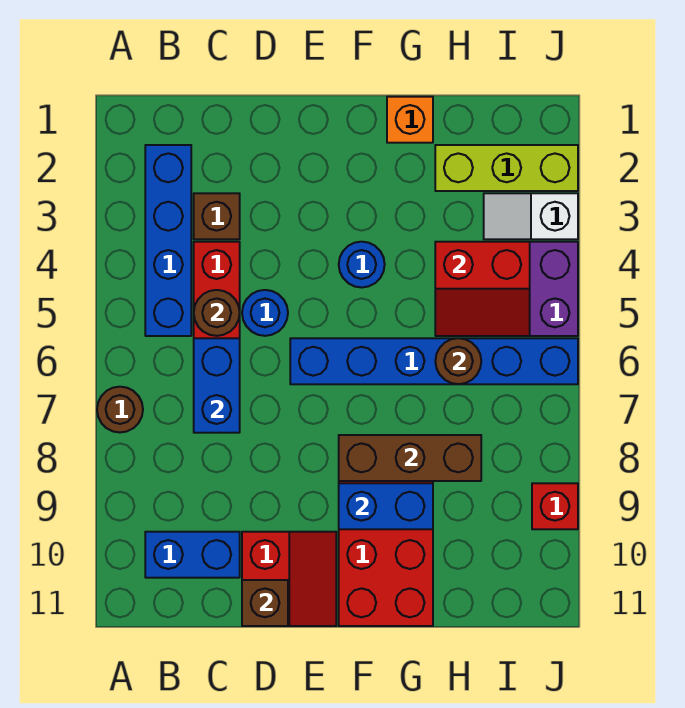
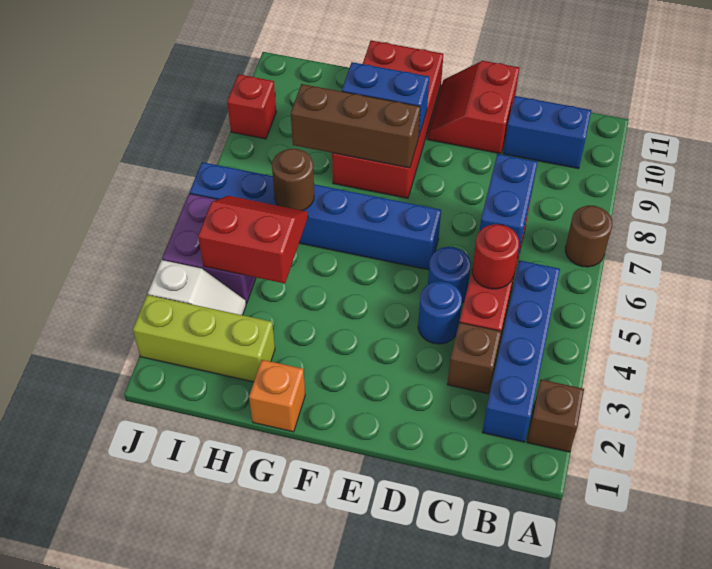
brown 1x1 round brick [194,290,240,336] -> red 1x1 round brick [472,224,519,289]
brown 1x1 brick [242,580,288,626] -> brown 1x1 brick moved to [527,380,584,452]
blue 1x1 round brick [339,242,385,288] -> blue 1x1 round brick moved to [418,281,462,344]

